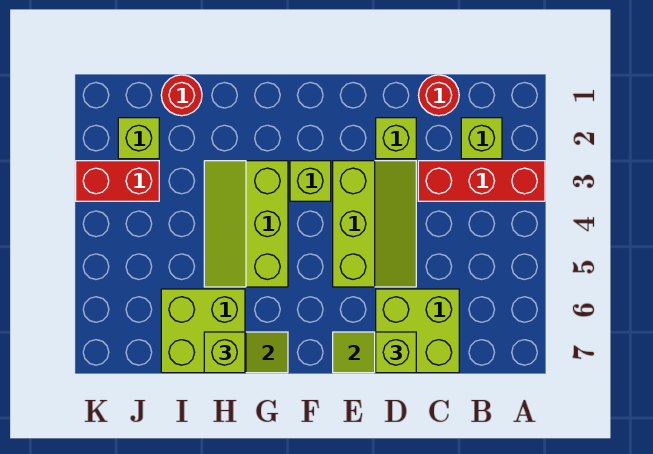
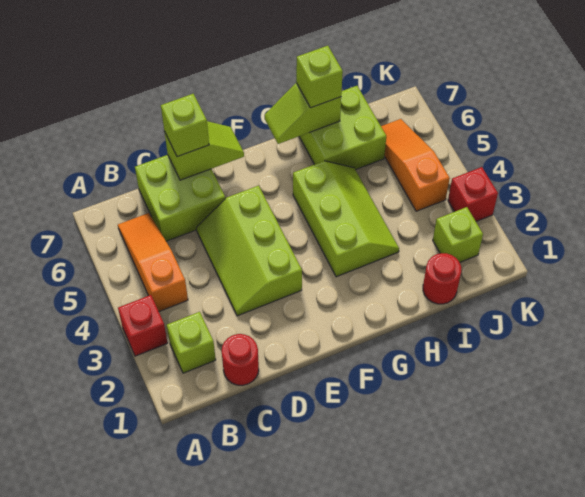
red 1x3 brick [418,161,545,201] -> red 1x1 brick [118,295,168,356]
none -> orange 1x3 slope [118,213,188,311]
lime 1x1 brick [376,118,416,159] -> none
lime 1x1 brick [290,161,331,201] -> none
red 1x2 brick [76,161,159,201] -> red 1x1 brick [448,167,498,221]
none -> orange 1x3 slope [381,119,450,211]

